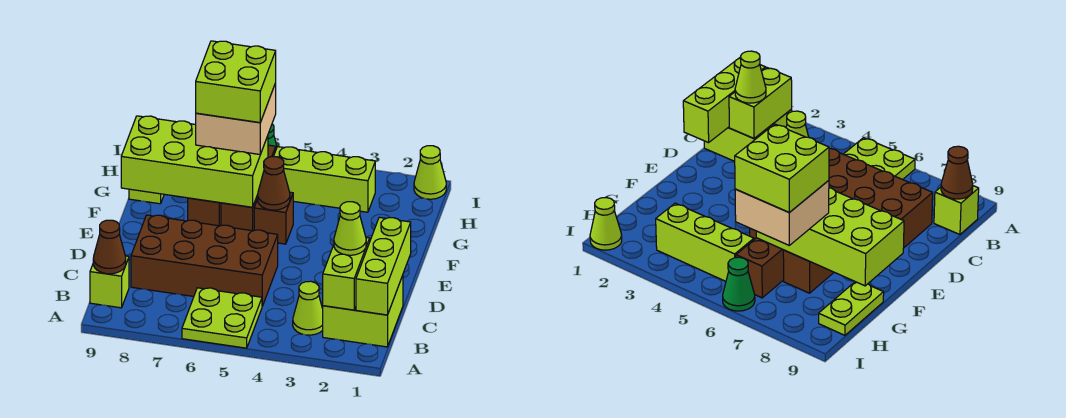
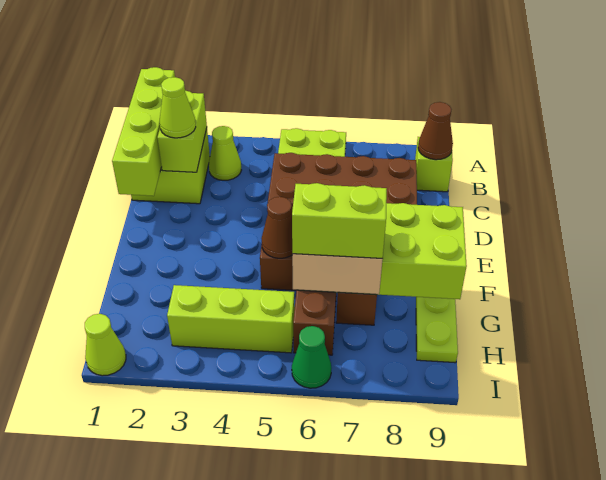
lime 1x3 brick [356,217,411,315] -> lime 1x4 brick [112,67,175,196]
lime 2x2 brick [196,41,276,123] -> lime 1x2 brick [292,183,387,258]

